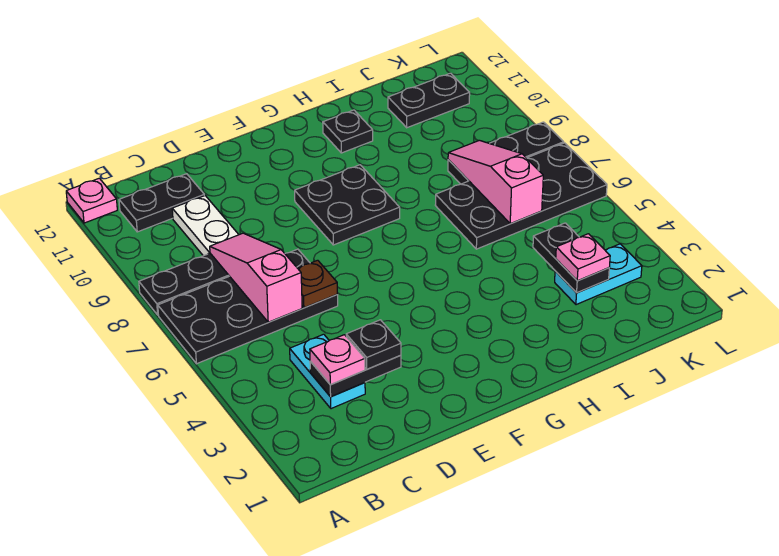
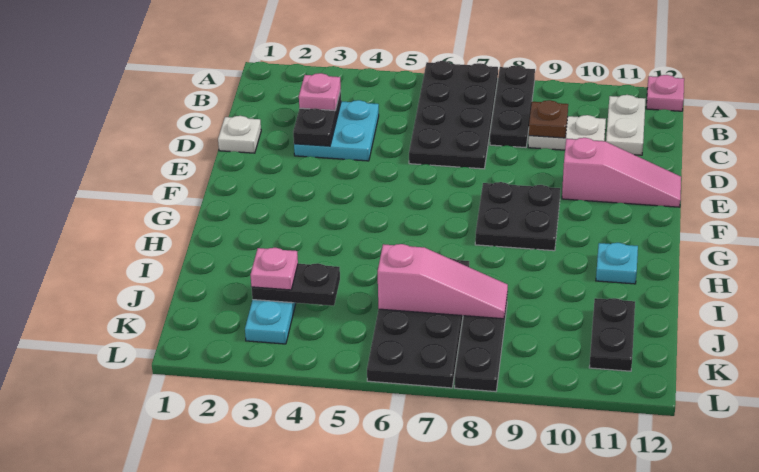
black 1x2 plate [119,174,204,232] -> white 1x2 plate [606,95,645,155]
cyan 1x2 plate [290,334,365,409] -> cyan 2x2 plate [294,100,379,161]
pink 1x3 slope [210,233,302,322] -> pink 1x3 slope moved to [562,138,681,207]
none -> white 1x1 plate [218,116,261,153]
black 1x1 plate [346,320,401,369] -> none
brown 1x1 plate [298,260,337,308] -> brown 1x1 plate moved to [529,100,568,138]
black 1x1 plate [323,110,373,153] -> cyan 1x1 plate [596,243,638,284]

